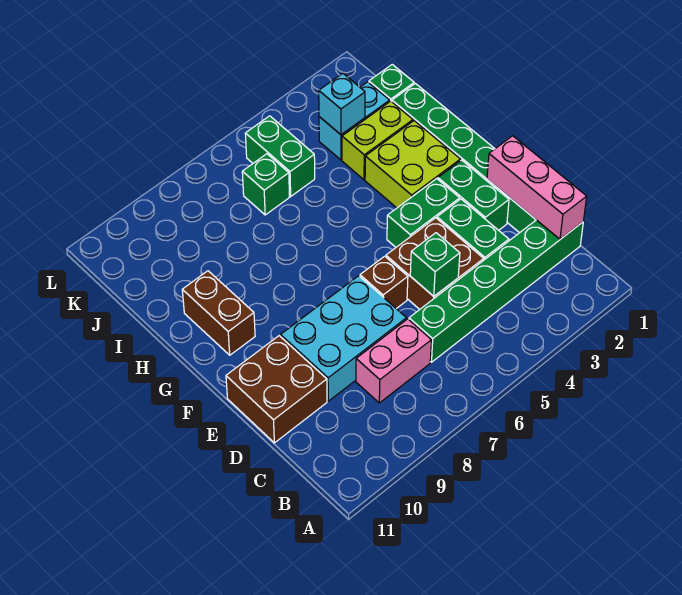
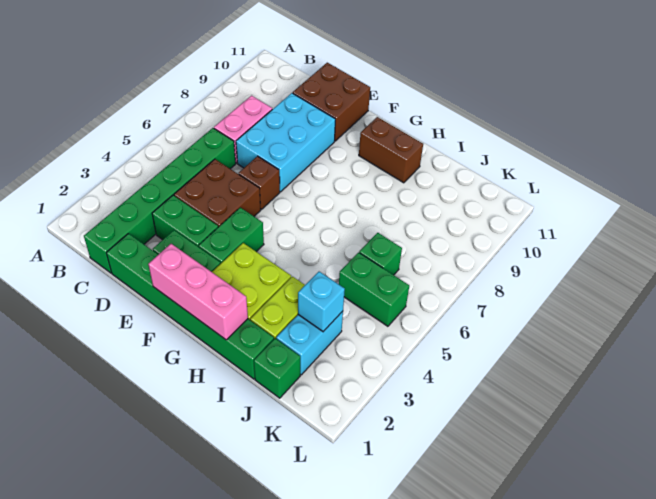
pink 1x3 brick [487,136,587,239] -> pink 1x3 brick moved to [148,244,248,340]
green 1x1 brick [410,233,460,296] -> none

